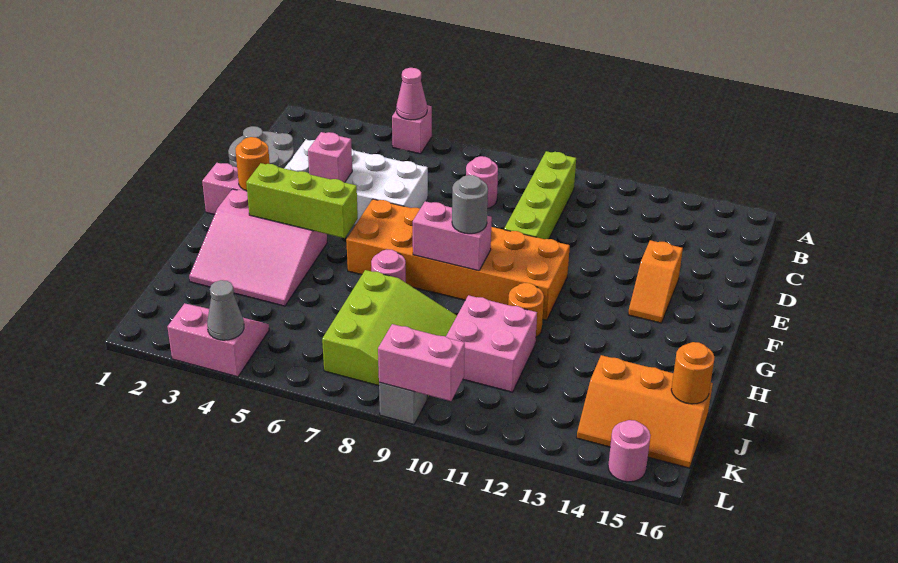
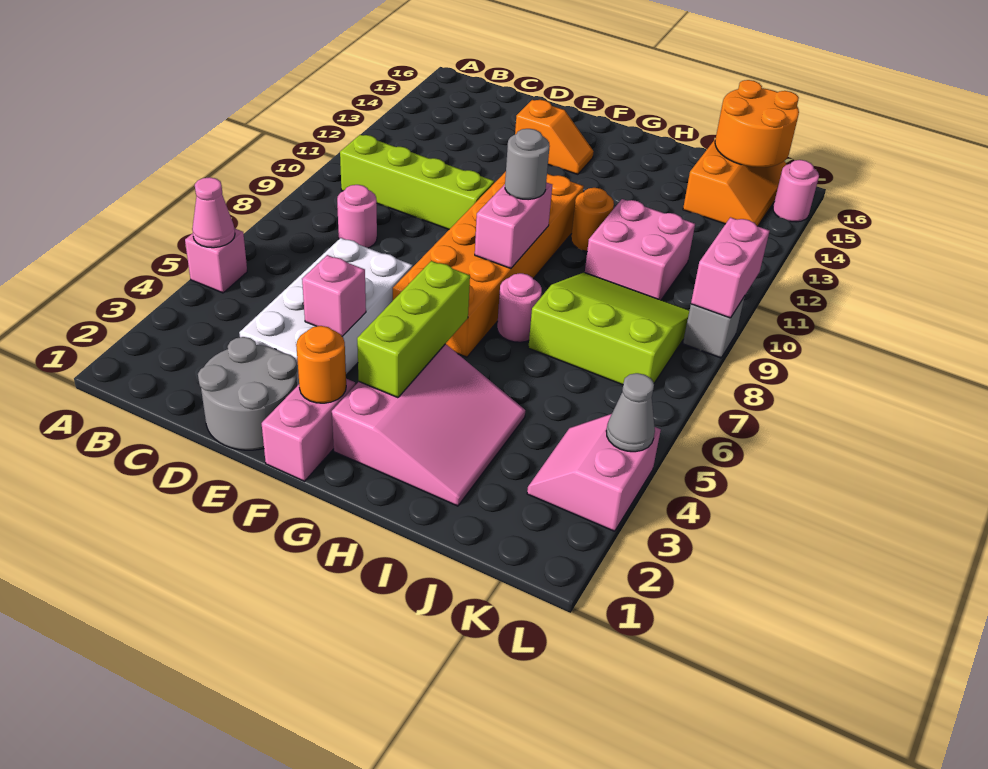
orange 1x1 round brick [671,342,715,404] -> orange 2x2 round brick [715,80,799,167]

